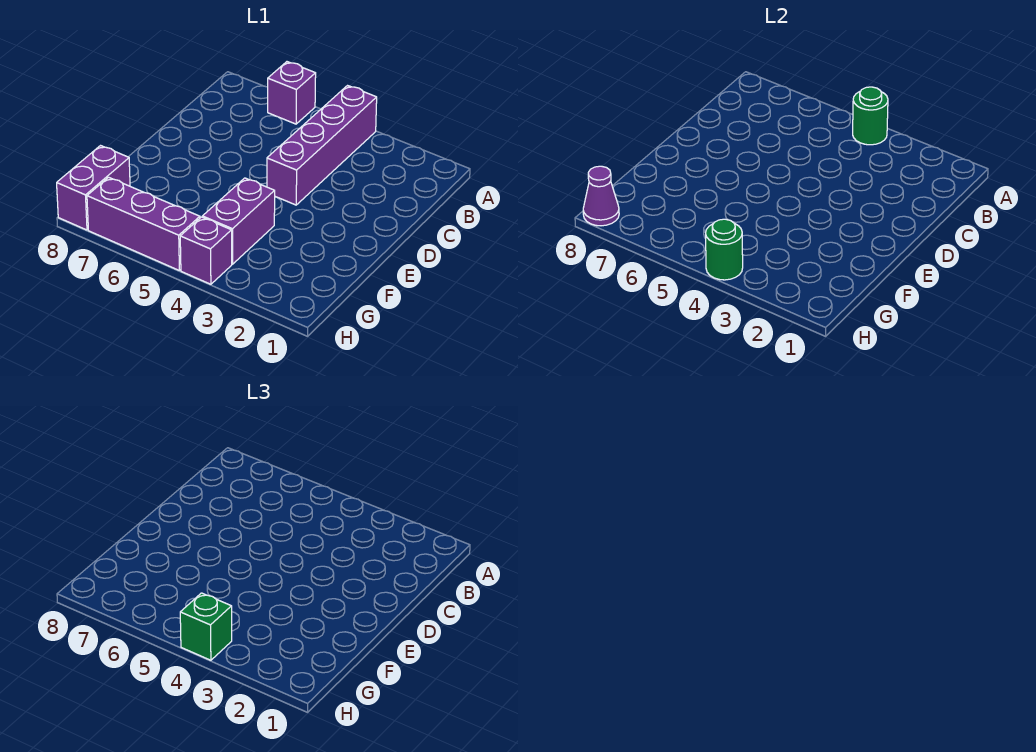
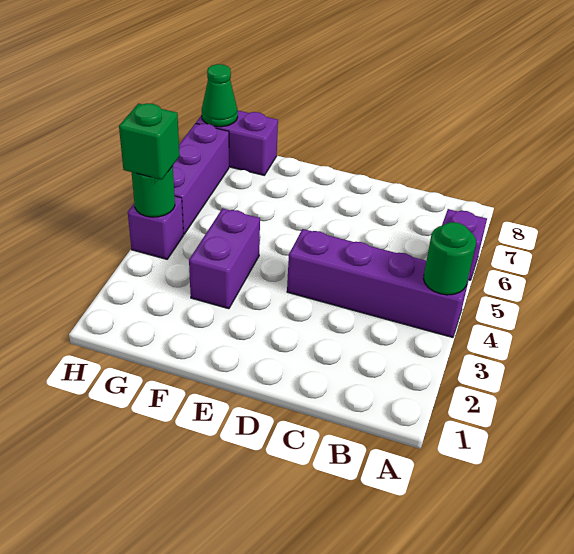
purple 1x2 brick [202,178,275,264] -> purple 1x2 brick turned to [189,208,260,309]
purple 1x1 cone [583,166,619,226] -> green 1x1 cone [202,64,238,127]

